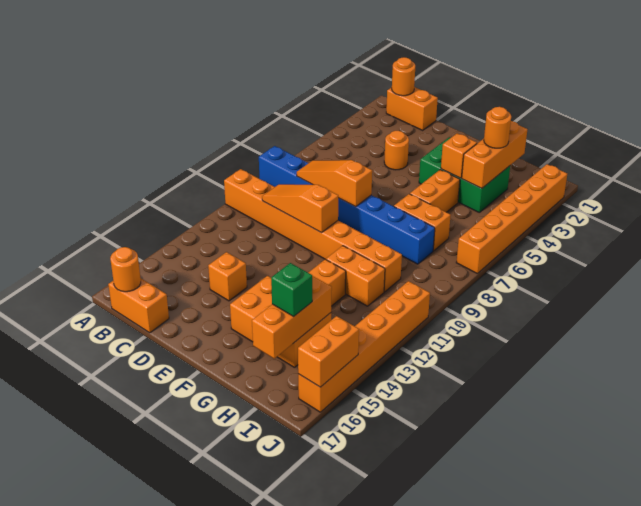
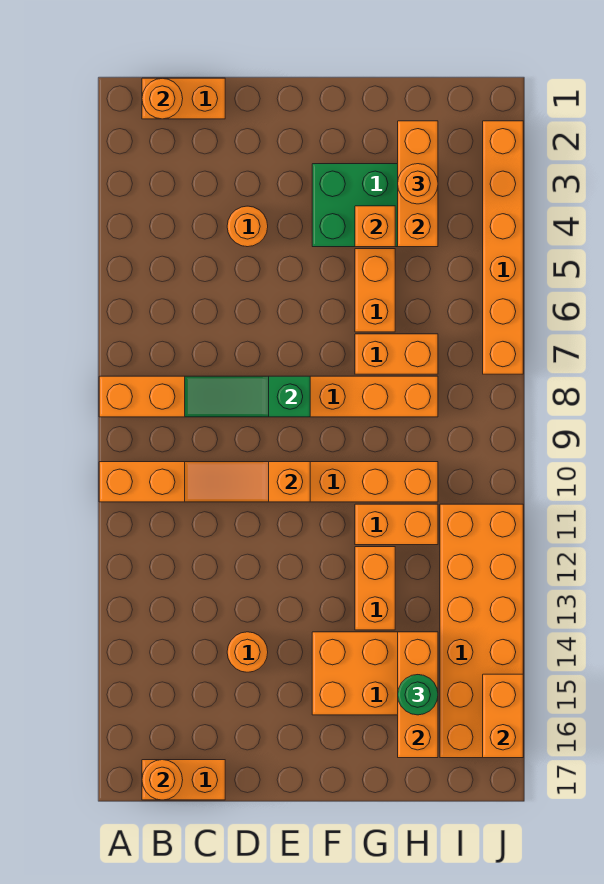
blue 1x8 brick [259,146,435,264] -> orange 1x8 brick [99,376,438,417]
orange 1x3 slope [297,160,372,207] -> green 1x3 slope [185,376,310,417]
orange 1x1 brick [208,252,247,301] -> orange 1x1 round brick [227,632,268,672]
green 1x1 brick [271,263,312,317] -> green 1x1 round brick [398,675,438,715]
orange 1x6 brick [298,281,430,412] -> orange 2x6 brick [440,504,523,758]

